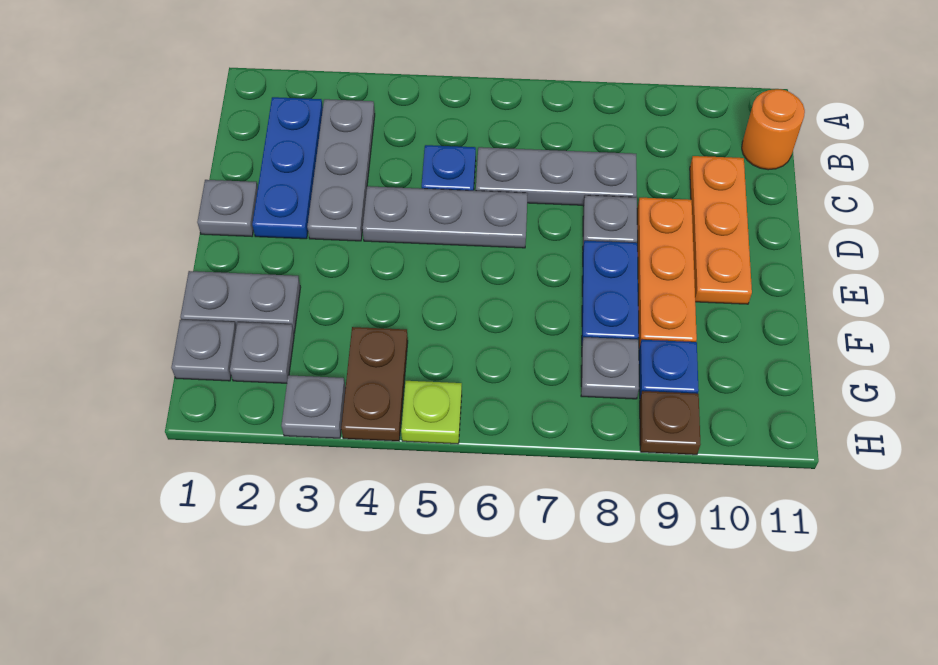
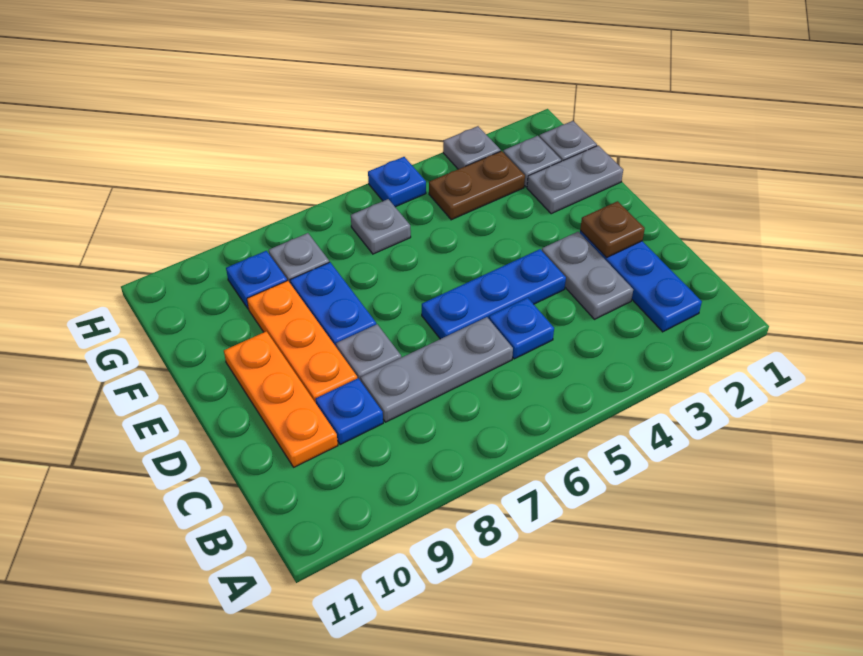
grey 1x3 plate [307,99,375,241] -> grey 1x2 plate [542,232,633,319]
orange 1x1 round brick [742,89,805,170] -> none
none -> blue 1x1 plate [315,378,383,445]
grey 1x1 plate [197,180,258,236] -> grey 1x1 plate moved to [351,199,411,254]
grey 1x3 plate [363,186,528,248] -> blue 1x3 plate [422,249,566,339]
brown 1x2 plate [341,327,408,441] -> brown 1x2 plate turned to [429,151,525,220]
lime 1x1 plate [401,381,462,444] -> blue 1x1 plate [368,157,426,207]
brown 1x1 plate [640,391,701,455] -> brown 1x1 plate moved to [580,201,645,258]

